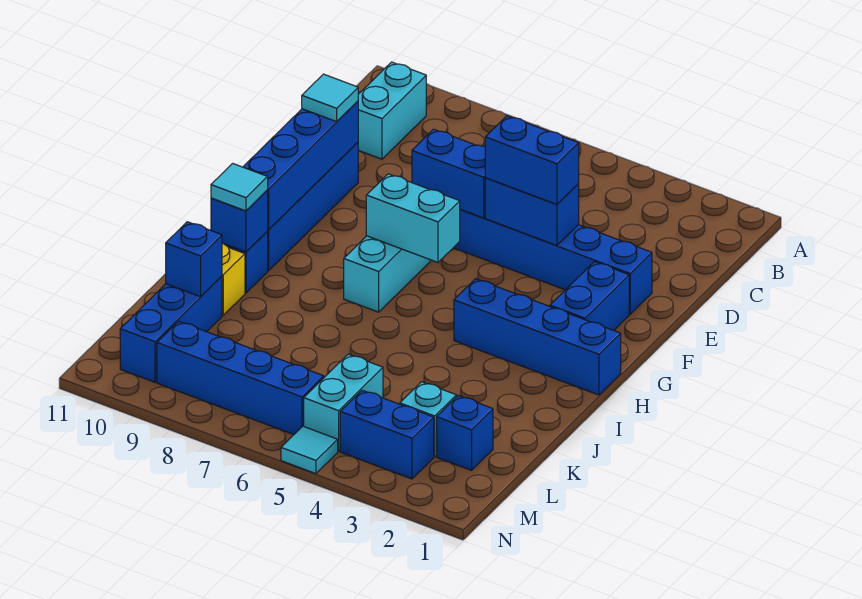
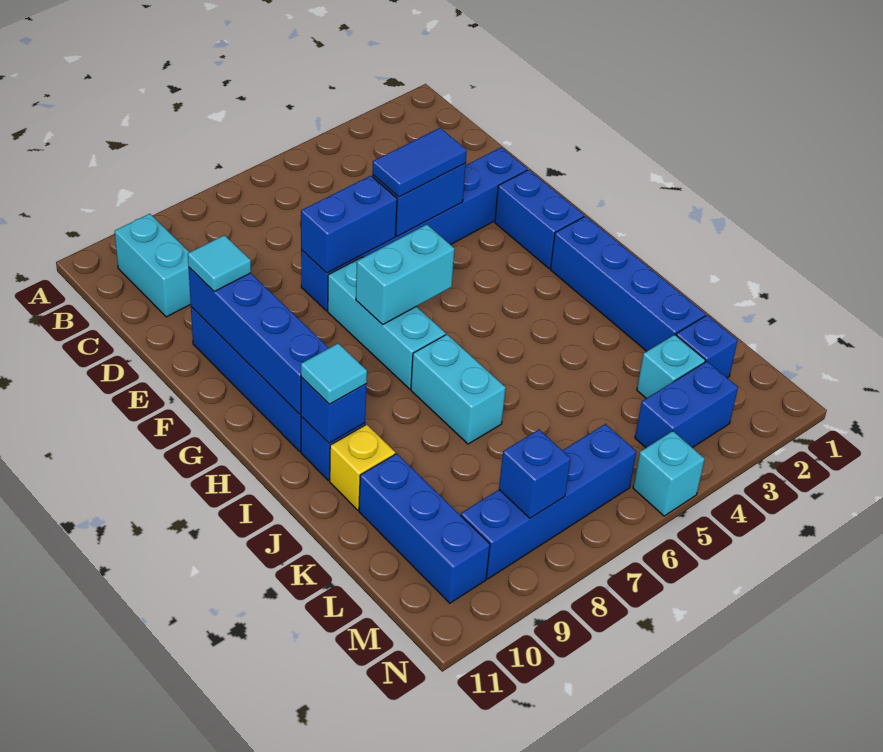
blue 1x2 brick [485,116,579,205] -> blue 1x2 tile [372,128,467,197]
blue 1x4 brick [454,279,621,395] -> blue 1x4 brick turned to [550,216,706,351]
blue 1x1 brick [166,222,222,297] -> blue 1x1 brick moved to [499,430,571,518]
cyan 1x2 brick [304,354,383,451] -> cyan 1x2 brick moved to [411,334,506,444]
cyan 1x1 tile [281,426,338,474] -> cyan 1x1 brick [633,431,705,516]

